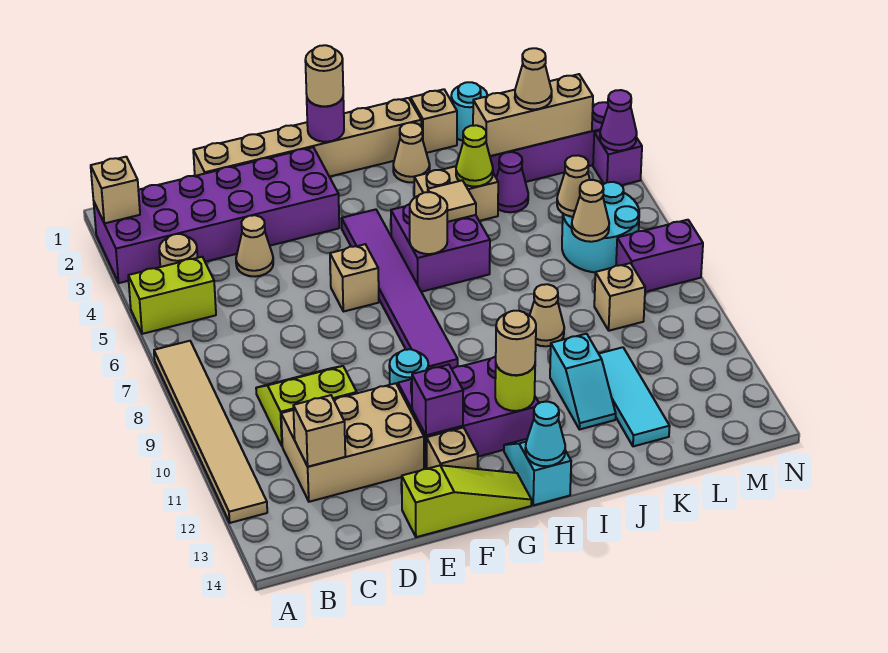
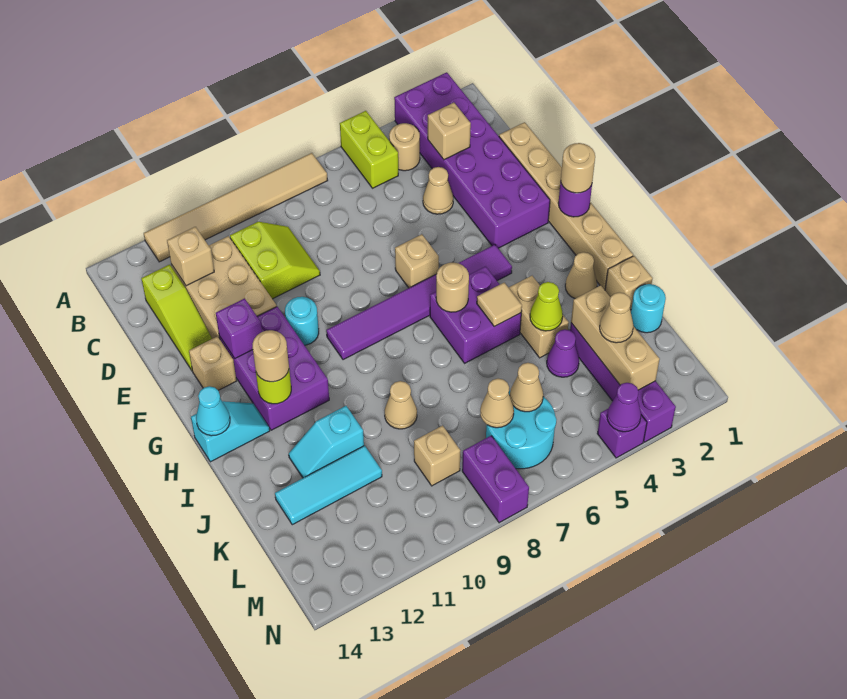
tan 1x1 brick [91,157,140,223] -> tan 1x1 brick moved to [428,103,471,160]
lime 1x3 slope [402,465,532,537] -> lime 1x3 slope moved to [141,265,212,370]

